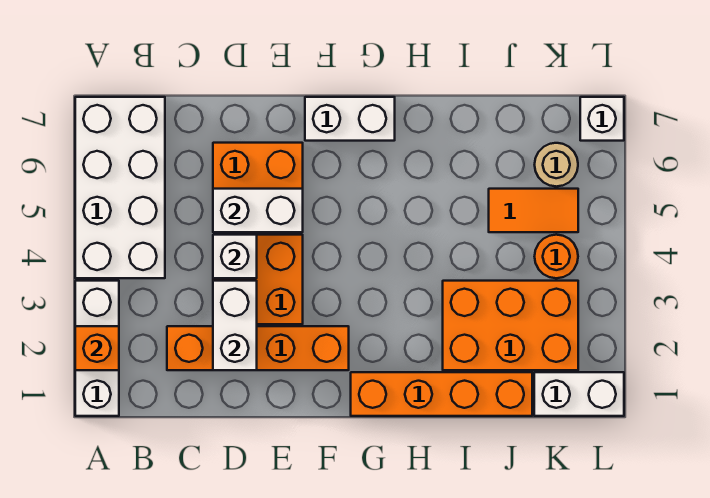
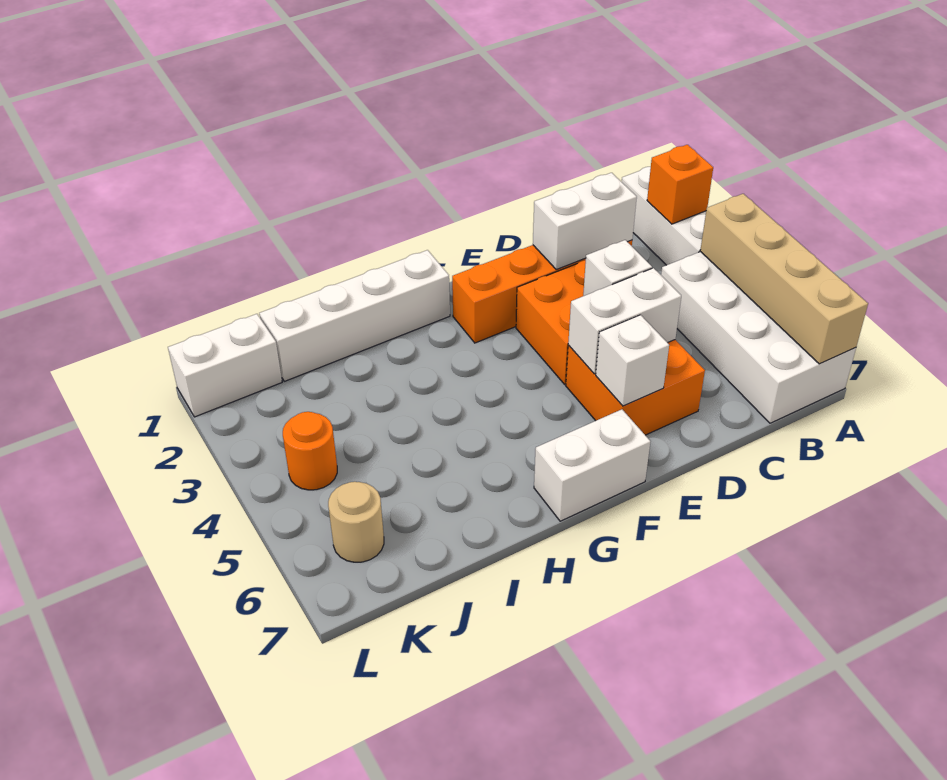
none -> tan 1x4 brick [700,194,868,364]
white 1x2 brick [213,281,257,370] -> white 1x2 brick turned to [533,173,637,270]
orange 1x4 brick [351,372,532,416] -> white 1x4 brick [259,250,450,381]
orange 2x3 brick [443,281,578,370] -> none
orange 1x2 tile [489,189,578,232] -> none
white 1x1 brick [580,97,624,141] -> white 1x1 brick moved to [596,315,669,406]

